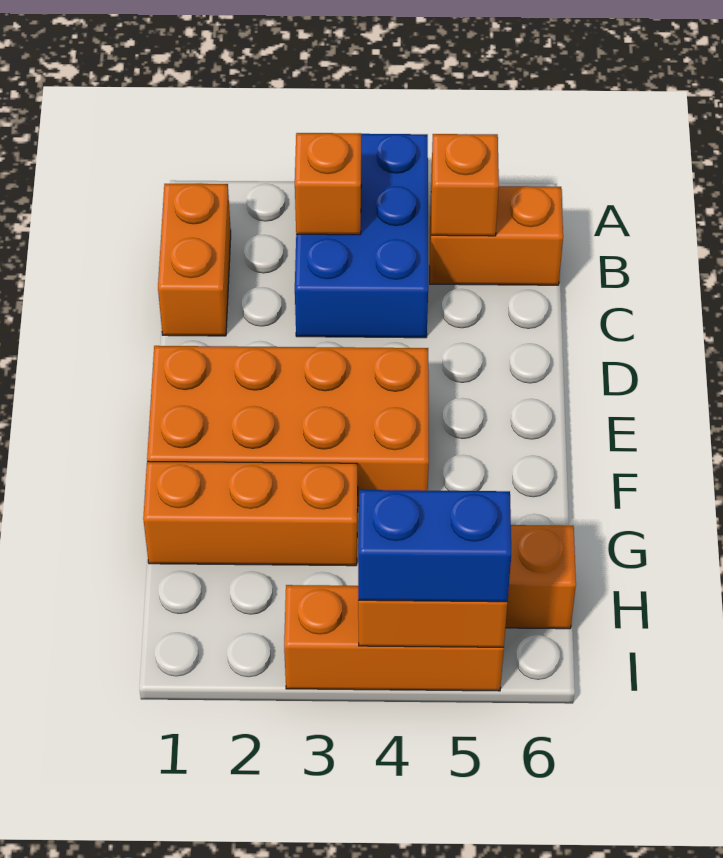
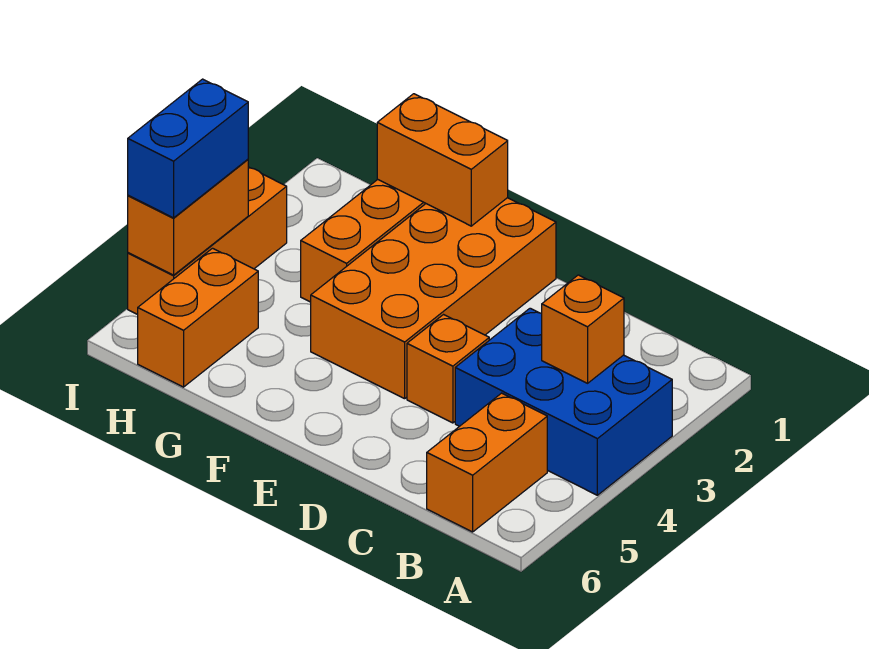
orange 1x2 brick [158,184,231,336] -> orange 1x2 brick moved to [377,94,508,226]
orange 1x1 brick [431,134,499,236] -> orange 1x1 brick moved to [407,315,489,423]

